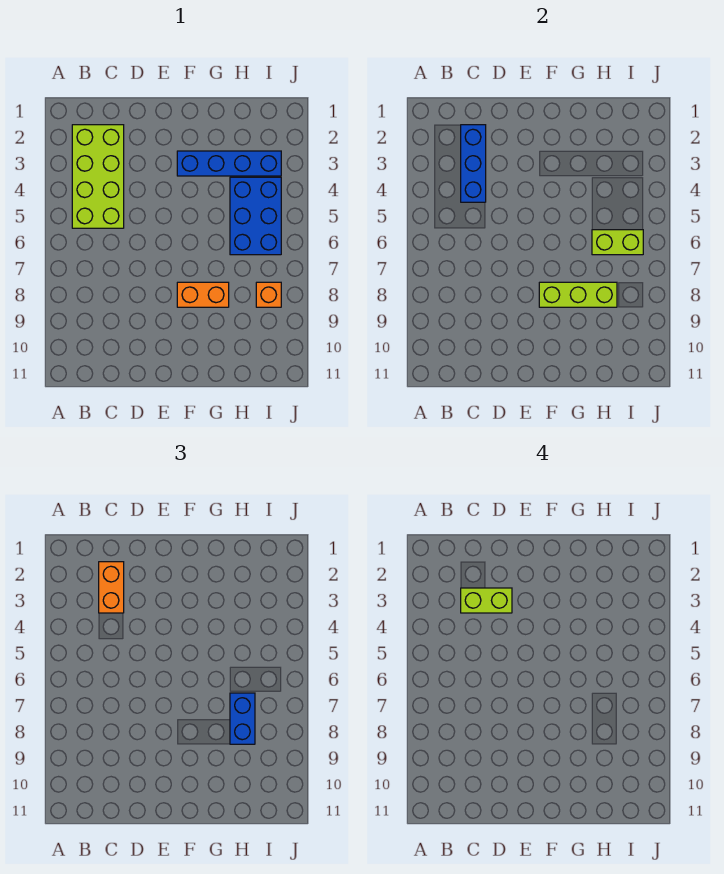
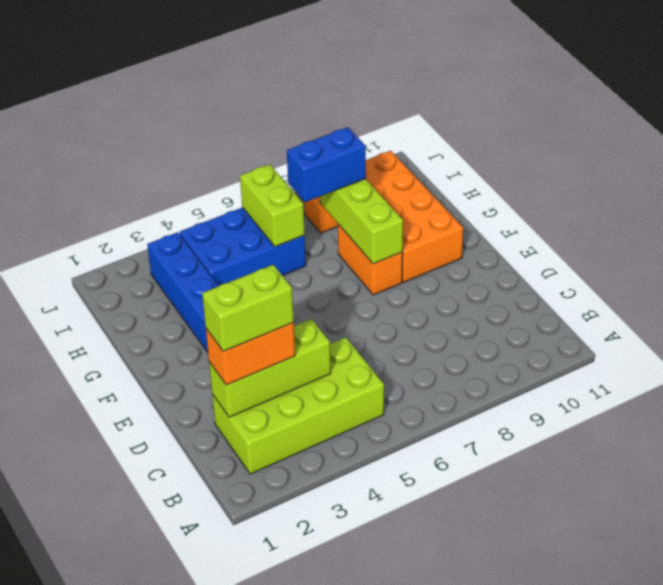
blue 1x3 brick [461,125,486,202] -> lime 1x3 brick [209,319,331,417]
lime 1x2 brick [461,588,512,613] -> lime 1x2 brick turned to [202,265,294,351]
none -> orange 2x4 brick [366,151,463,282]

